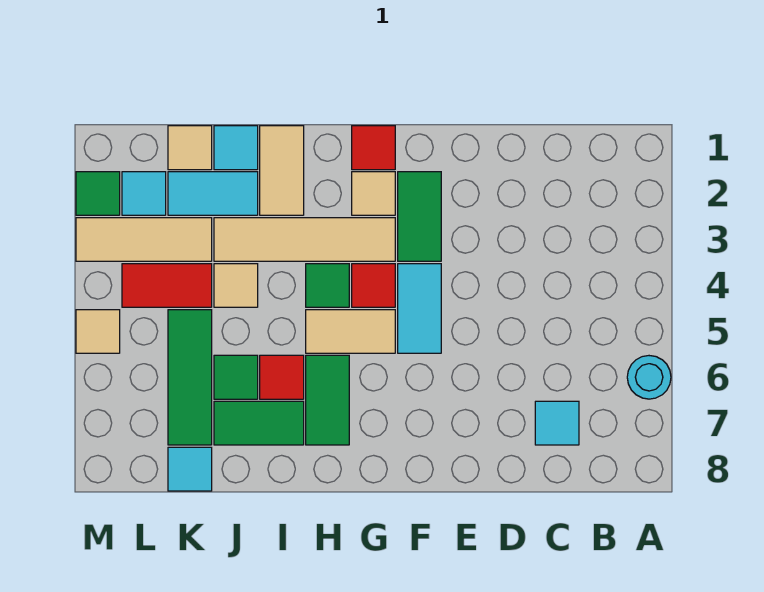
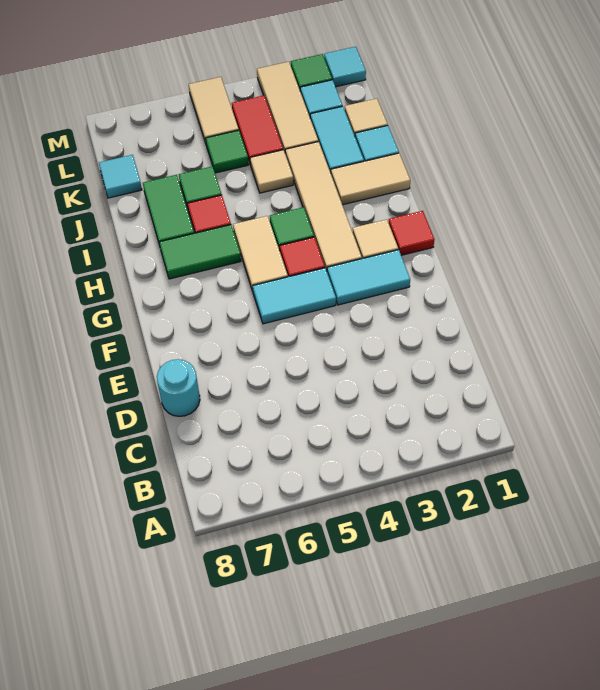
cyan 1x1 round brick [627,356,671,399] -> cyan 1x1 round brick moved to [157,359,200,416]
cyan 1x1 tile [535,401,579,445] -> cyan 1x1 tile moved to [324,47,366,87]
green 1x2 tile [398,172,441,261] -> cyan 1x2 tile [327,250,410,305]
green 1x3 tile [168,310,212,445] -> green 1x1 tile [206,130,248,173]
tan 1x1 tile [76,310,120,353] -> tan 1x2 tile [189,77,239,143]

